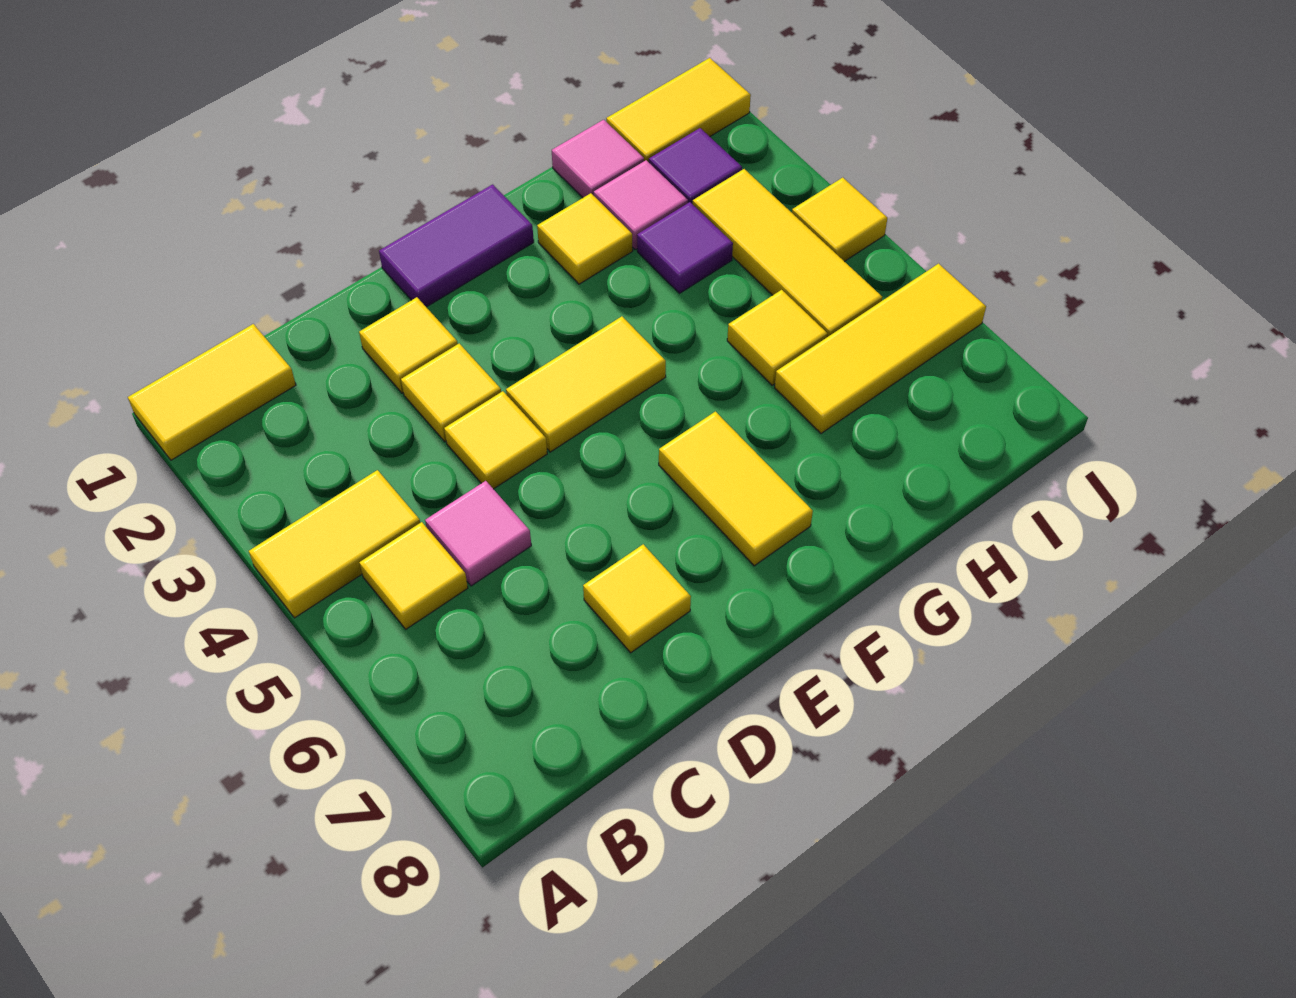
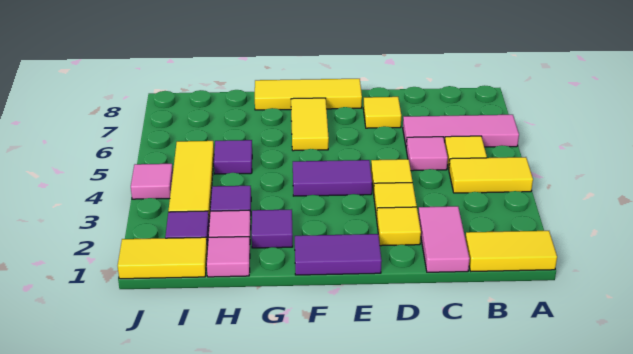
none -> pink 1x3 tile [403,115,519,147]
none -> pink 1x2 tile [418,206,470,272]
yellow 1x2 tile [506,316,666,452] -> purple 1x2 tile [293,160,372,196]
yellow 1x1 tile [537,193,633,284] -> purple 1x1 tile [252,209,293,248]
yellow 1x1 tile [727,290,827,385] -> purple 1x1 tile [214,140,252,174]
yellow 1x3 tile [775,264,986,433] -> yellow 1x3 tile moved to [255,79,362,110]
yellow 1x1 tile [792,178,887,262] -> pink 1x1 tile [131,164,173,199]

